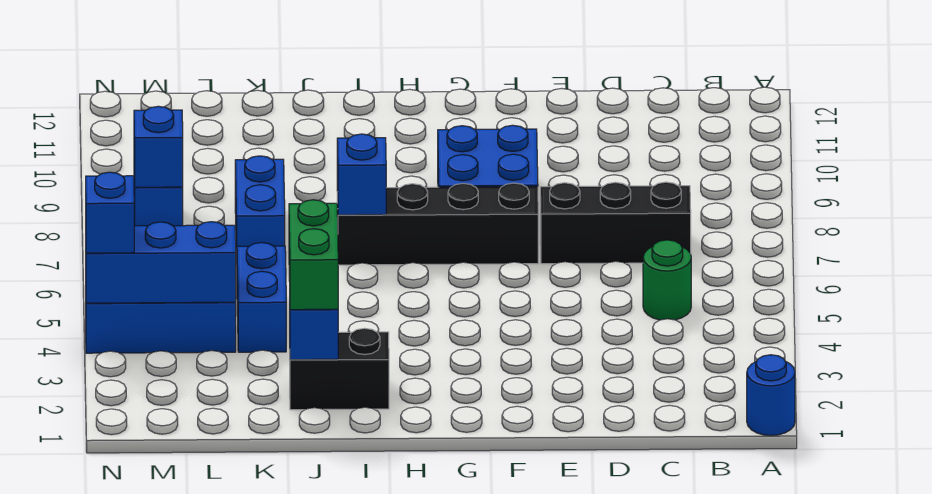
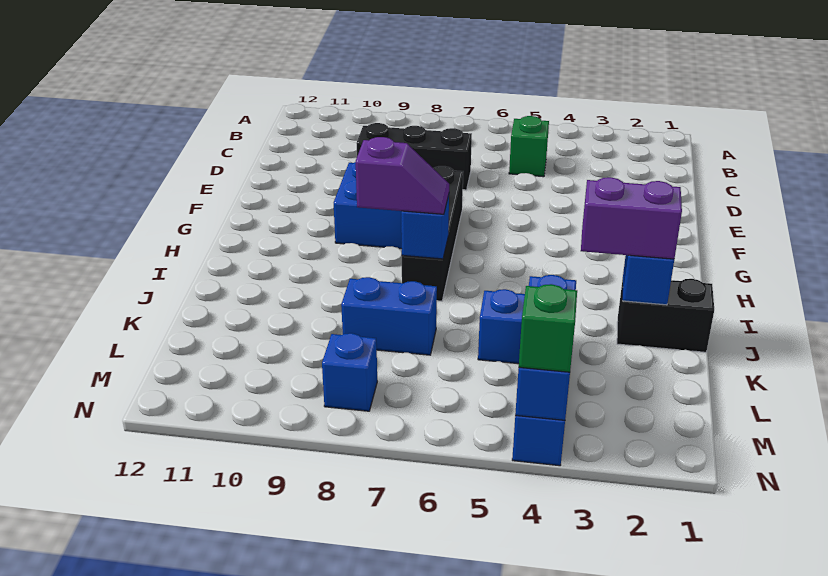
blue 1x1 round brick [747,355,795,436] -> none
green 1x1 round brick [643,240,691,320] -> green 1x1 brick [509,116,549,177]
black 1x3 brick [540,182,691,264] -> black 1x3 brick turned to [357,123,472,190]
black 1x2 brick [290,328,389,410] -> black 1x2 brick turned to [617,279,714,352]
none -> purple 1x2 slope [356,137,449,214]
green 1x2 brick [289,200,338,310] -> purple 1x2 brick [581,177,682,259]
blue 1x1 brick [134,106,183,187] -> none
blue 1x1 brick [86,172,135,253] -> green 1x1 brick [519,284,577,372]

